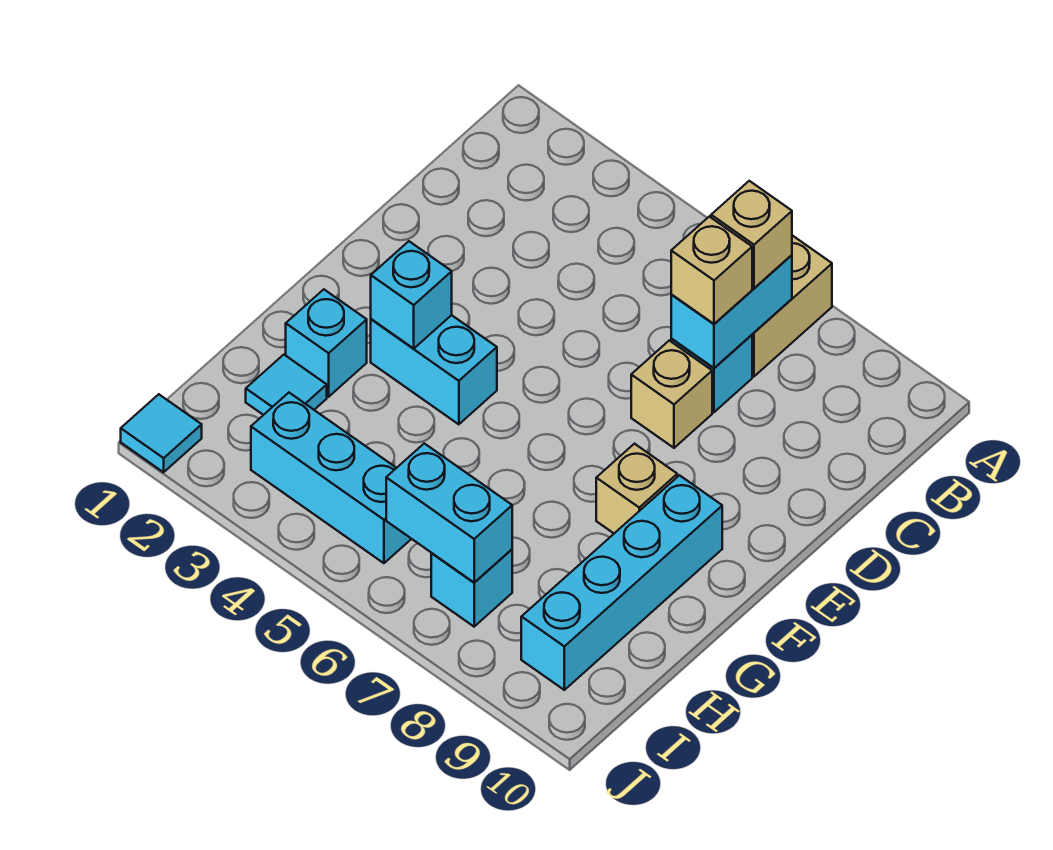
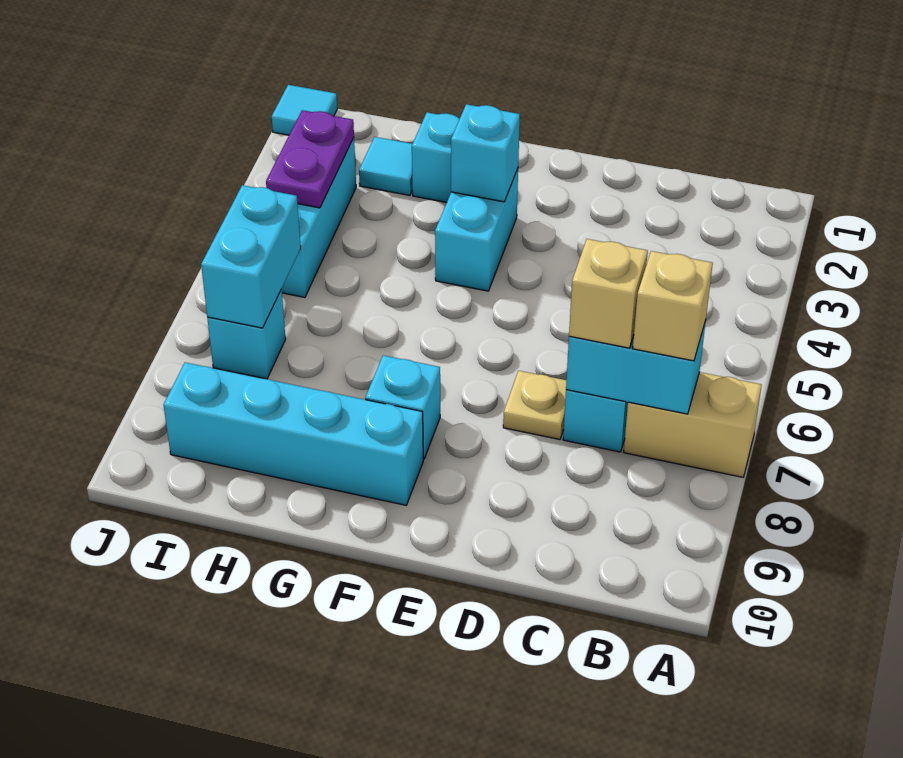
tan 1x1 brick [631,341,712,448] -> tan 1x1 plate [503,371,566,439]
tan 1x1 brick [596,444,677,533] -> cyan 1x1 brick [365,355,440,459]
none -> purple 1x2 plate [266,110,354,208]

